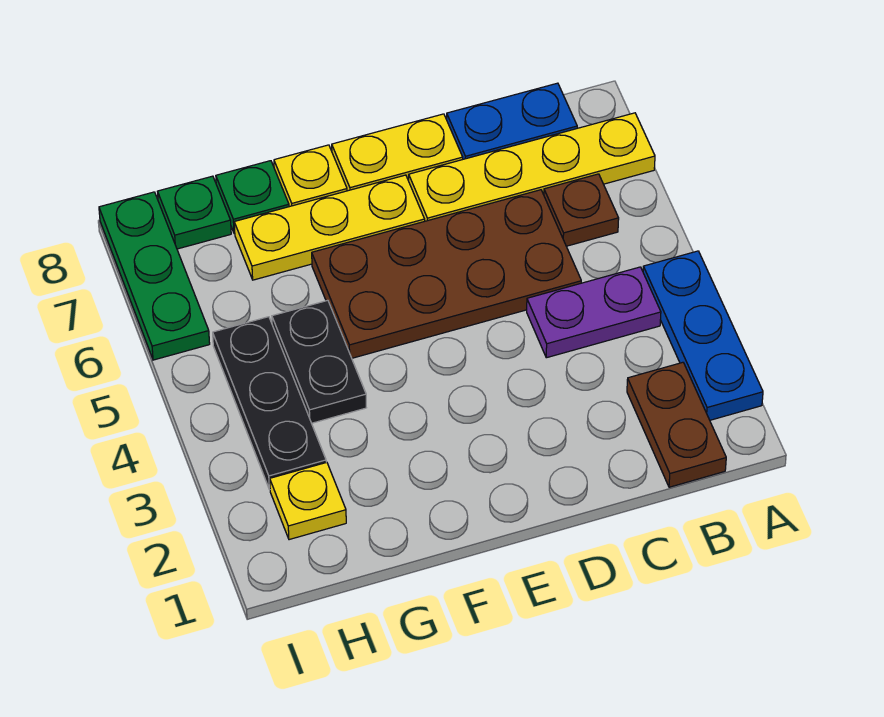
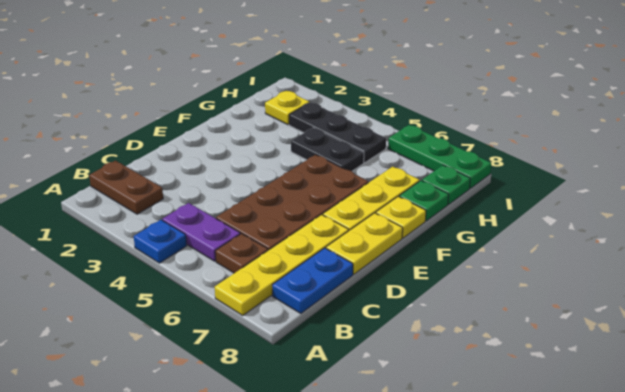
blue 1x3 plate [643,251,763,420] -> blue 1x1 plate [134,220,187,263]
purple 1x2 plate [527,267,661,358] -> purple 1x2 plate turned to [162,203,240,261]

